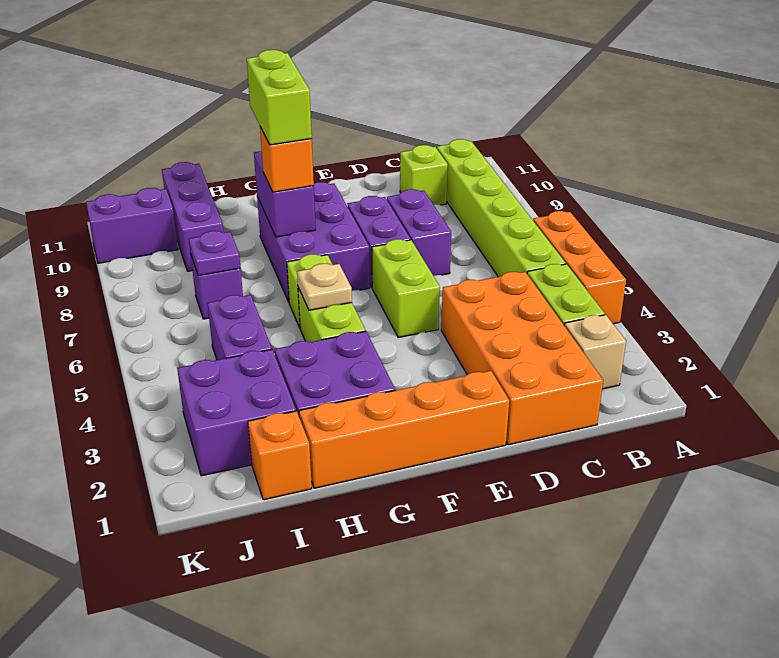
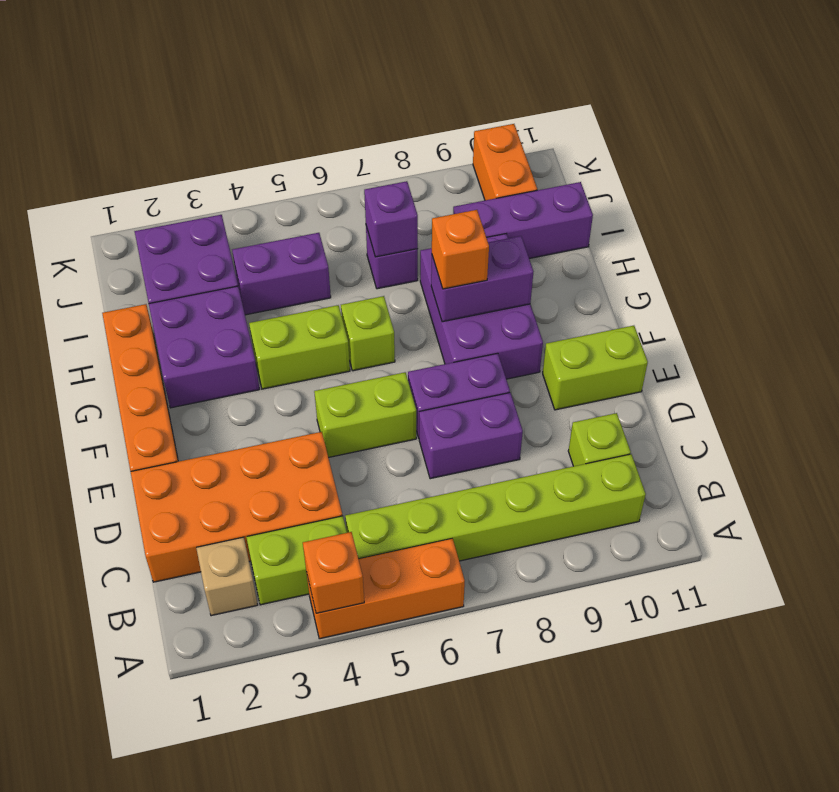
purple 2x3 brick [257,182,370,302] -> purple 2x3 brick turned to [420,234,543,379]
tan 1x1 plate [297,263,352,310] -> none
lime 1x2 brick [247,50,312,145] -> lime 1x2 brick moved to [543,326,648,410]
orange 1x1 brick [248,411,312,500] -> orange 1x1 brick moved to [303,532,364,613]
purple 1x1 plate [189,231,240,276] -> purple 1x1 brick [364,181,418,257]
purple 1x2 brick [86,188,178,263] -> orange 1x2 brick [473,124,537,200]

